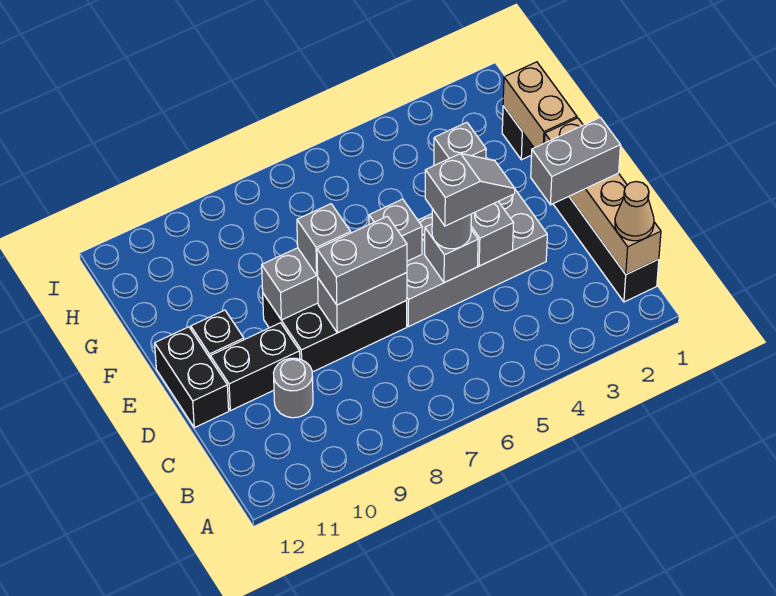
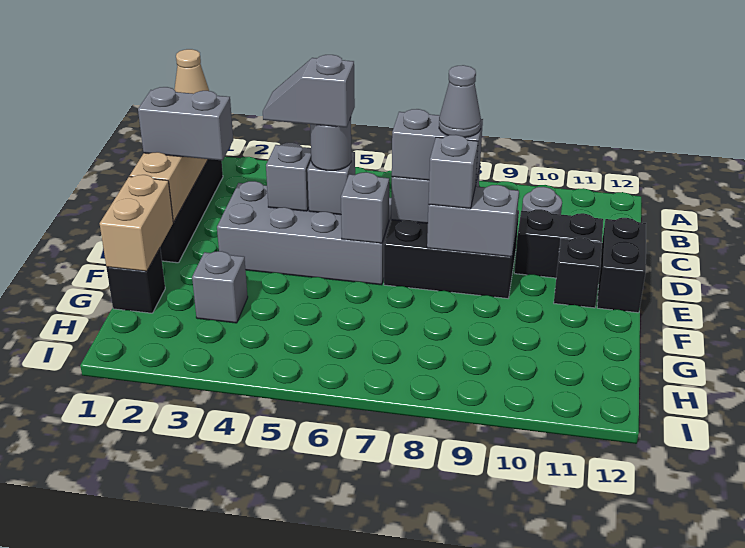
none -> grey 1x1 cone [439,65,481,137]

